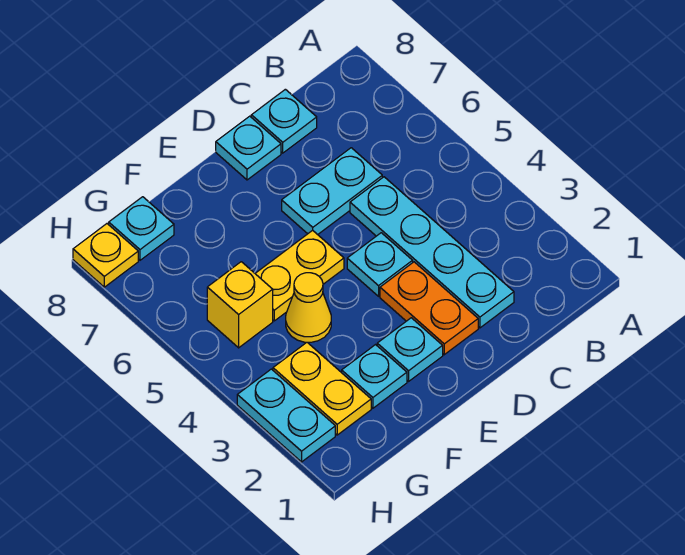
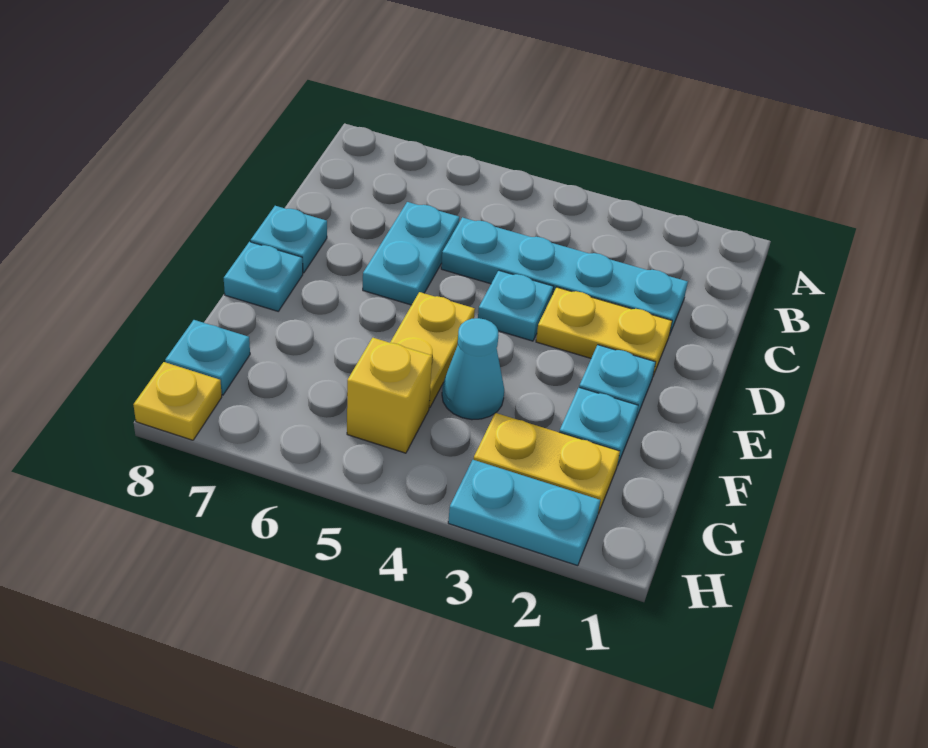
cyan 1x1 plate [251,89,317,153] -> cyan 1x1 plate moved to [224,242,303,311]
orange 1x2 plate [380,262,478,355] -> yellow 1x2 plate [536,287,672,376]
yellow 1x1 cone [286,273,331,342] -> cyan 1x1 cone [442,318,504,420]

